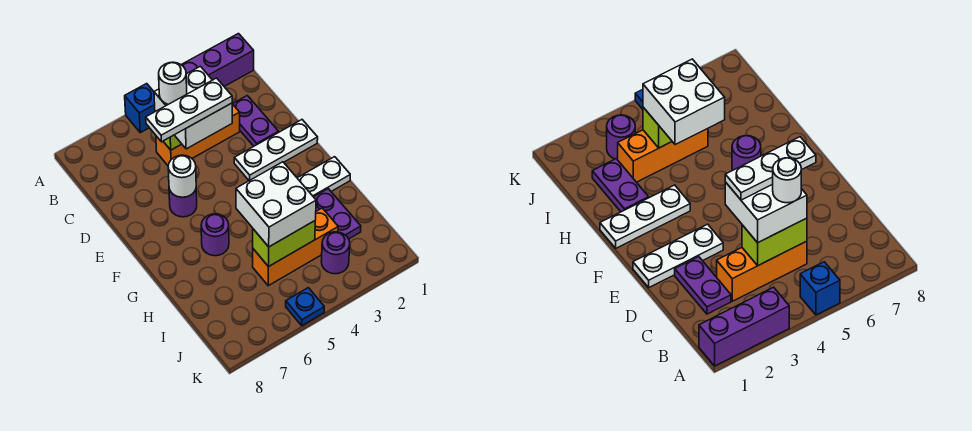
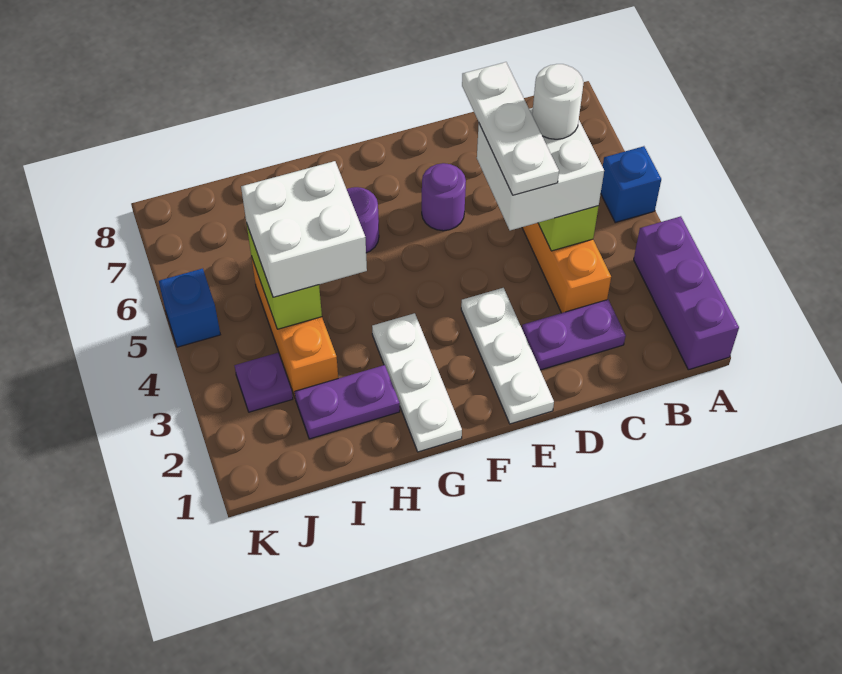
white 1x1 round brick [168,155,196,197] -> none
purple 1x1 round brick [321,232,350,274] -> purple 1x1 plate [235,353,293,412]
blue 1x1 plate [286,288,324,326] -> blue 1x1 brick [159,269,220,347]

